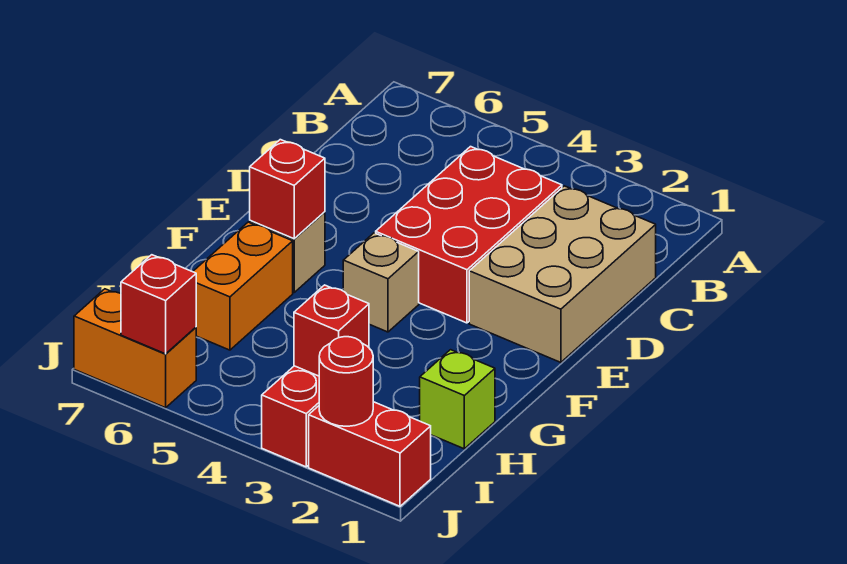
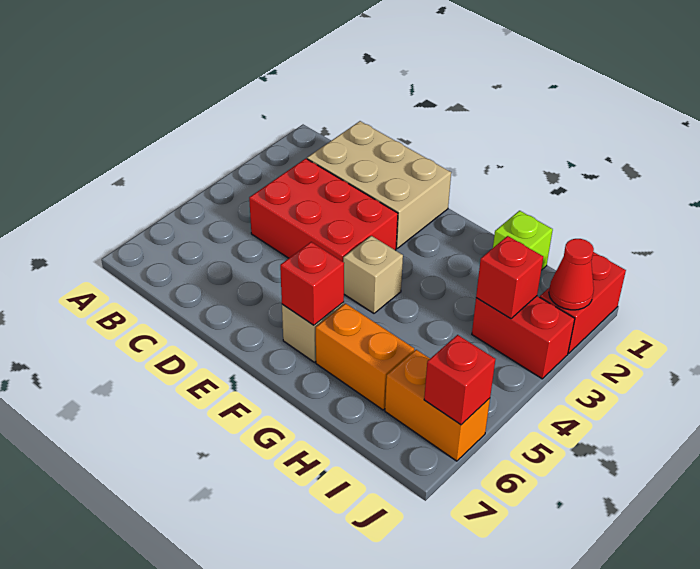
red 1x1 round brick [319,337,373,426] -> red 1x1 cone [549,239,594,310]
orange 1x2 brick [74,289,196,408] -> orange 1x2 brick turned to [385,350,490,461]

